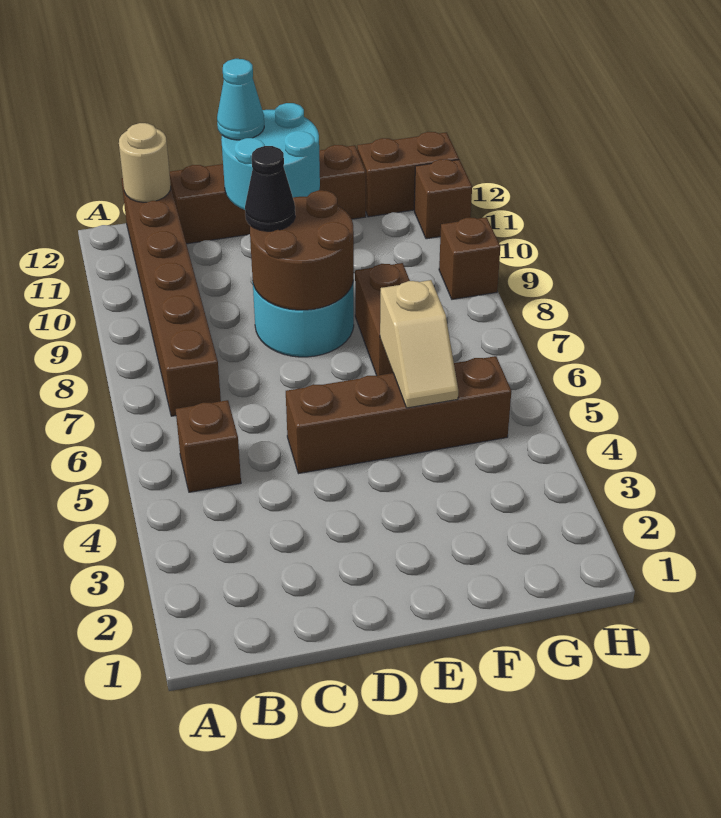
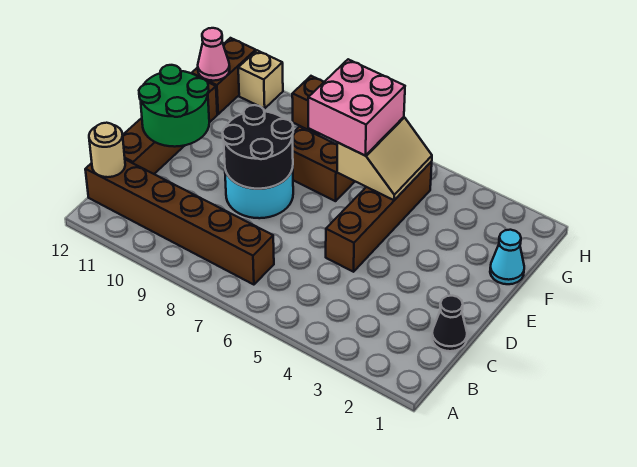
brown 1x1 brick [176,400,241,492] -> none
brown 2x2 round brick [250,190,354,310] -> black 2x2 round brick [222,105,293,189]
black 1x1 cone [245,146,295,231] -> black 1x1 cone moved to [432,296,467,351]
cyan 2x2 round brick [221,103,320,210] -> green 2x2 round brick [139,65,209,147]
cyan 1x1 cone [217,59,264,140] -> cyan 1x1 cone moved to [490,230,524,284]
tan 1x2 slope [380,280,458,408] -> tan 2x2 slope [337,117,432,200]
none -> pink 2x2 brick [308,59,405,155]
none -> pink 1x1 cone [198,28,230,81]
brown 1x1 brick [414,159,472,239] -> tan 1x1 brick [238,50,283,109]

